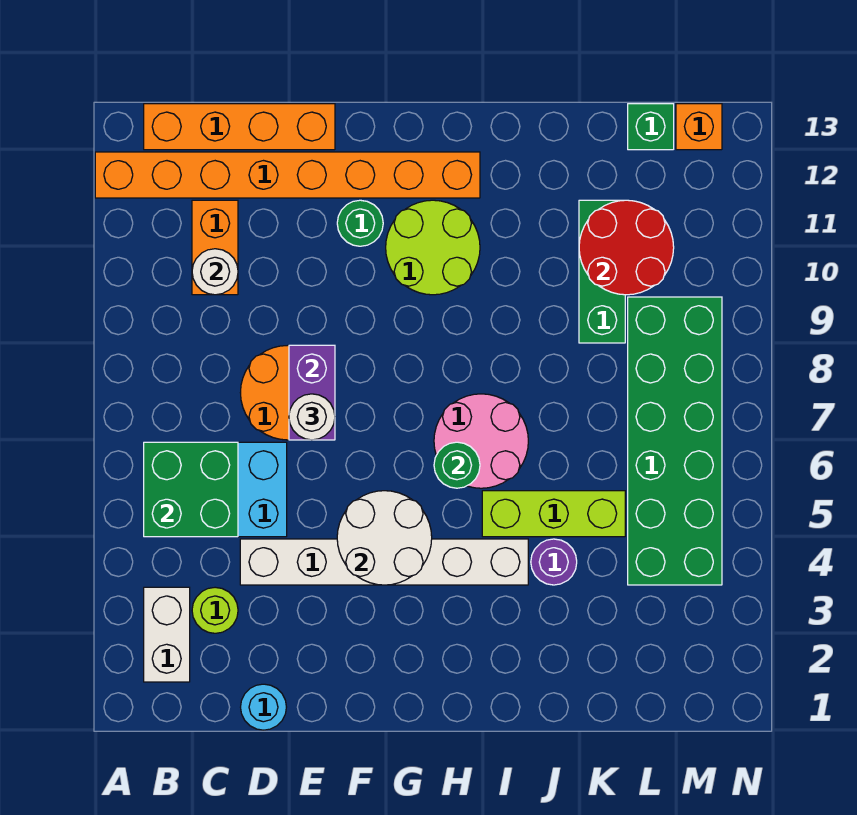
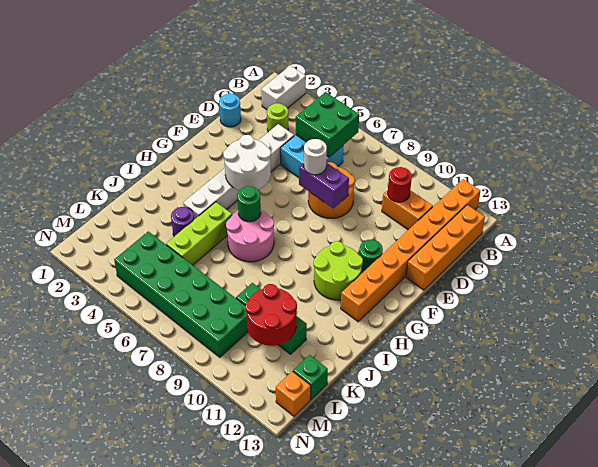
white 1x2 brick [144,587,190,682] -> white 1x2 brick turned to [261,66,306,110]
white 1x1 round brick [192,249,238,295] -> red 1x1 round brick [388,167,412,202]

